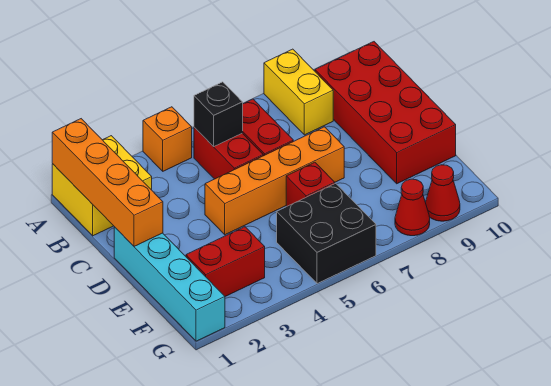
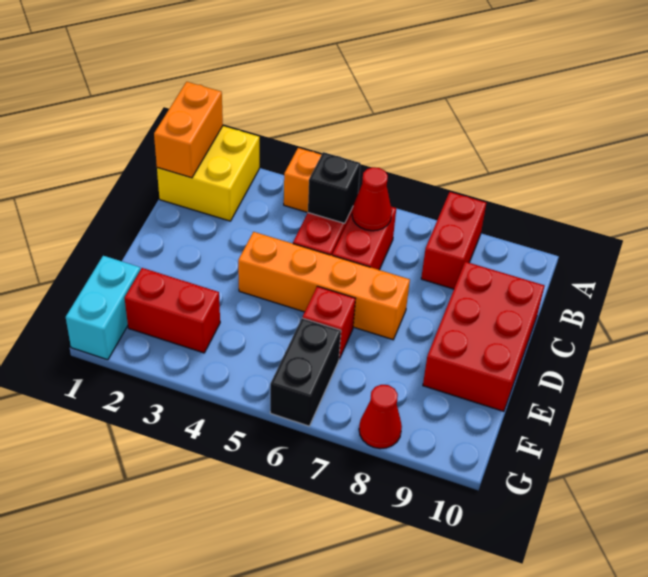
orange 1x4 brick [52,119,163,246] -> orange 1x2 brick [154,82,223,178]
yellow 1x2 brick [264,49,333,135] -> red 1x2 brick [421,192,486,289]
red 2x4 brick [315,42,456,184] -> red 2x3 brick [423,262,544,411]
cyan 1x4 brick [114,227,225,341] -> cyan 1x2 brick [66,256,140,360]
black 2x2 brick [277,183,376,284] -> black 1x2 brick [270,318,341,426]
red 1x1 cone [425,165,460,221] -> red 1x1 cone moved to [352,167,392,231]

